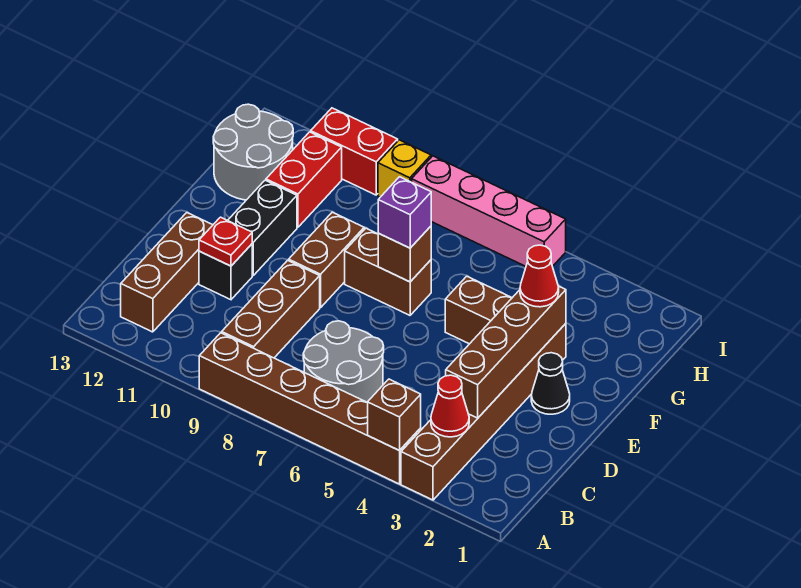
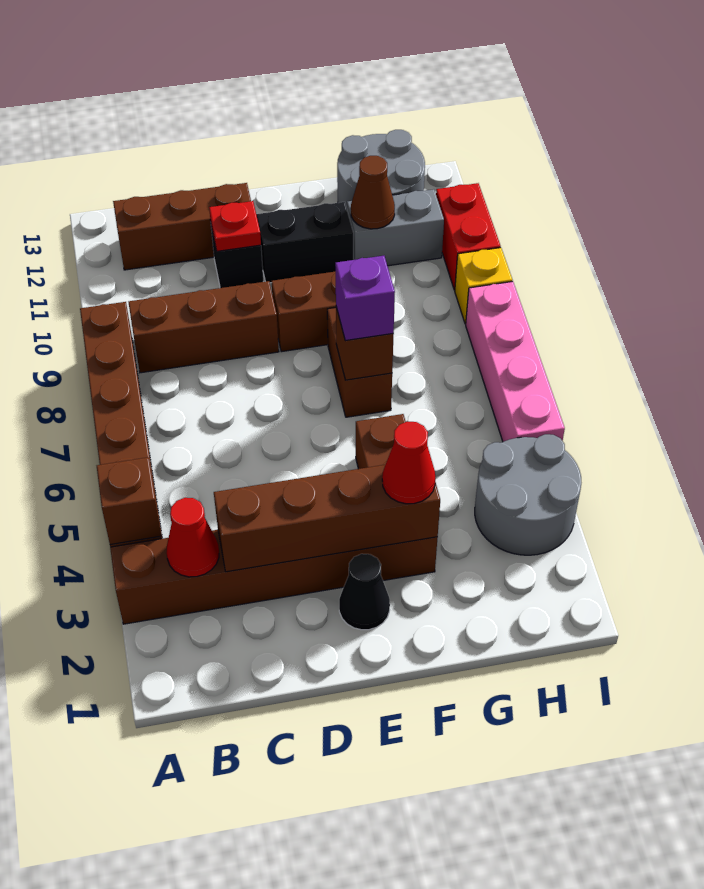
grey 2x2 round brick [303,321,384,403] -> grey 2x2 round brick moved to [475,434,581,555]
red 1x2 brick [266,132,342,227] -> grey 1x2 brick [347,189,444,266]
none -> brown 1x1 cone [351,156,395,229]

